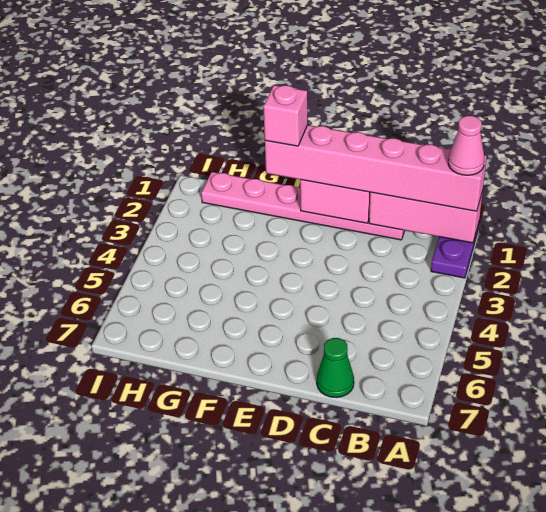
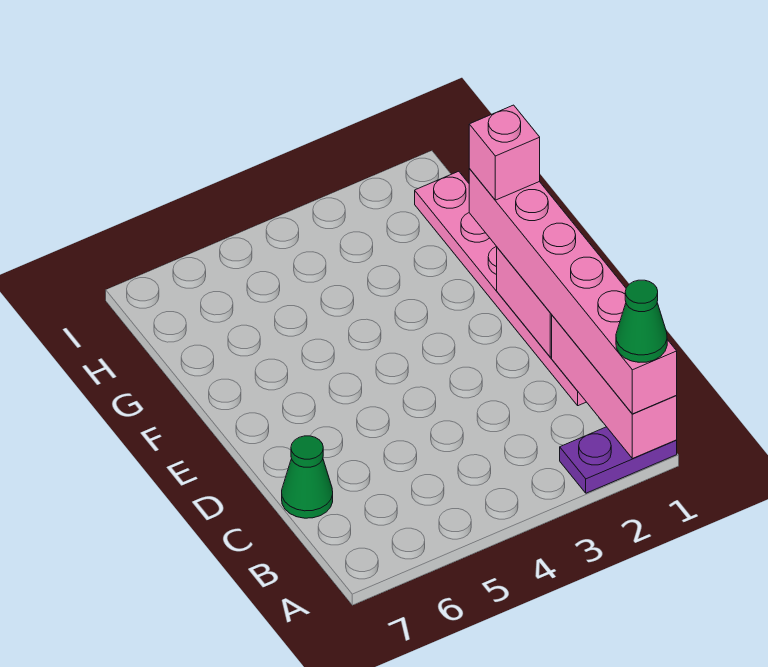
pink 1x1 cone [448,116,484,175] -> green 1x1 cone [616,280,667,362]

